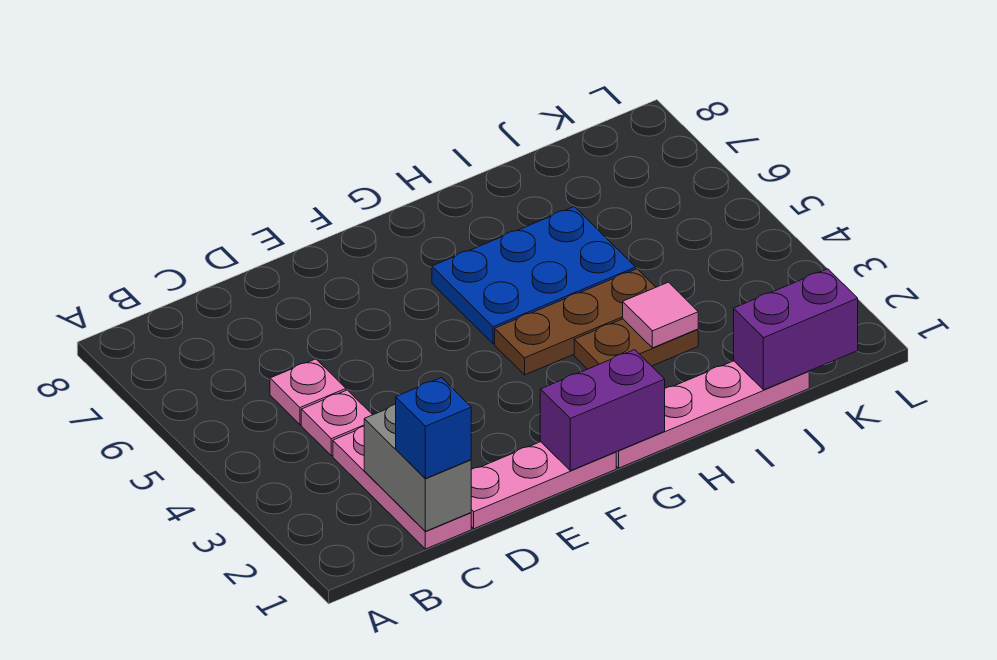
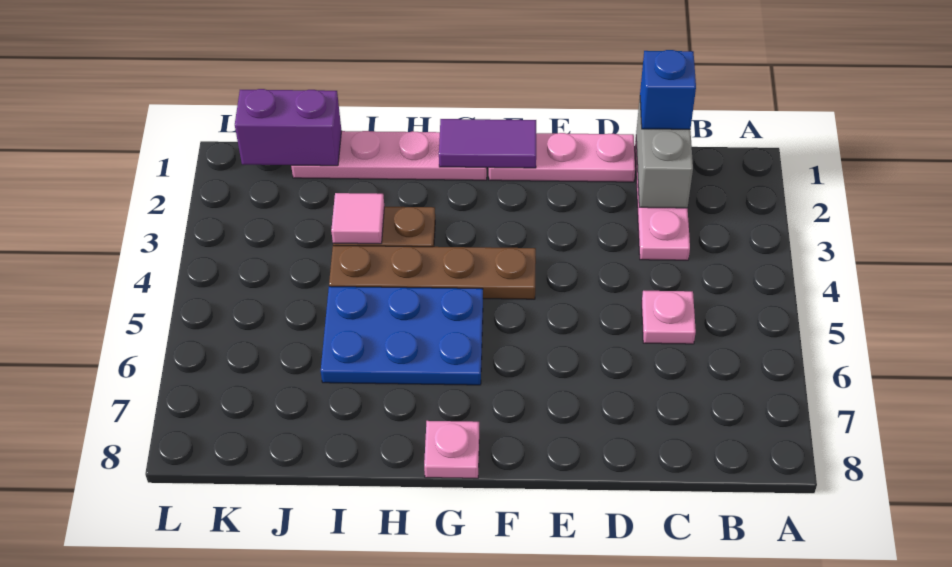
pink 1x1 plate [301,390,372,456] -> pink 1x1 plate moved to [424,421,479,478]
purple 1x2 brick [540,350,665,471] -> purple 1x2 tile [439,119,536,168]
brown 1x3 plate [495,269,656,375] -> brown 1x4 plate [329,246,536,299]

